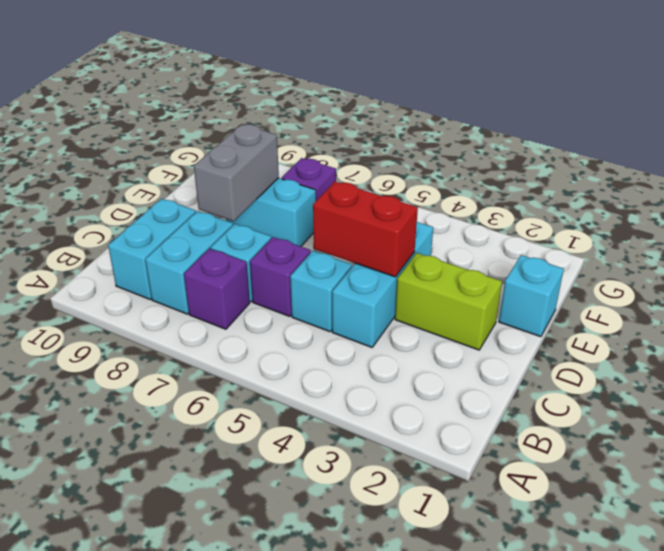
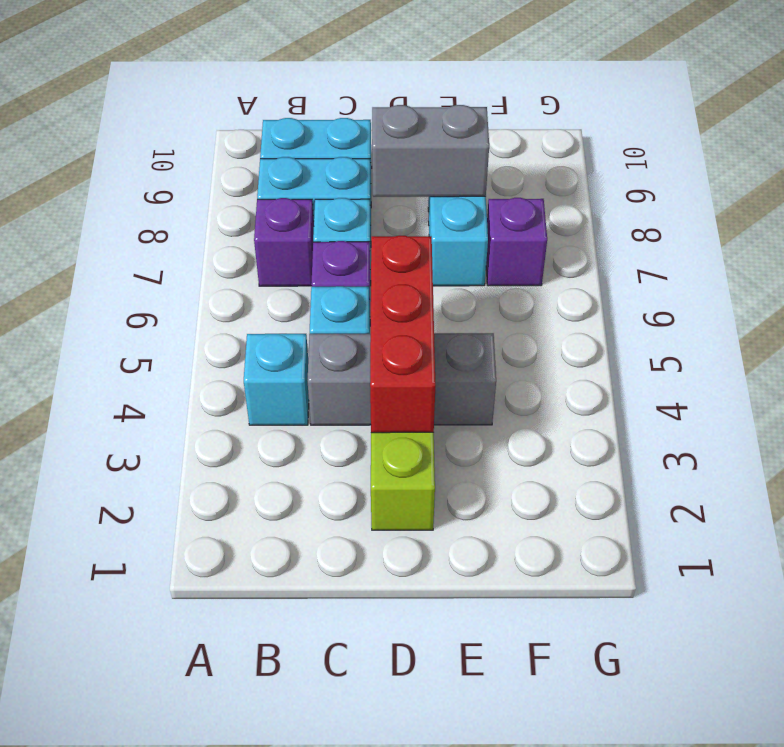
cyan 1x3 brick [332,222,433,347] -> grey 1x3 brick [308,333,496,425]
red 1x2 brick [313,181,418,277] -> red 1x3 brick [370,236,435,433]
cyan 1x1 brick [499,255,564,337] -> cyan 1x1 brick moved to [244,334,309,425]

